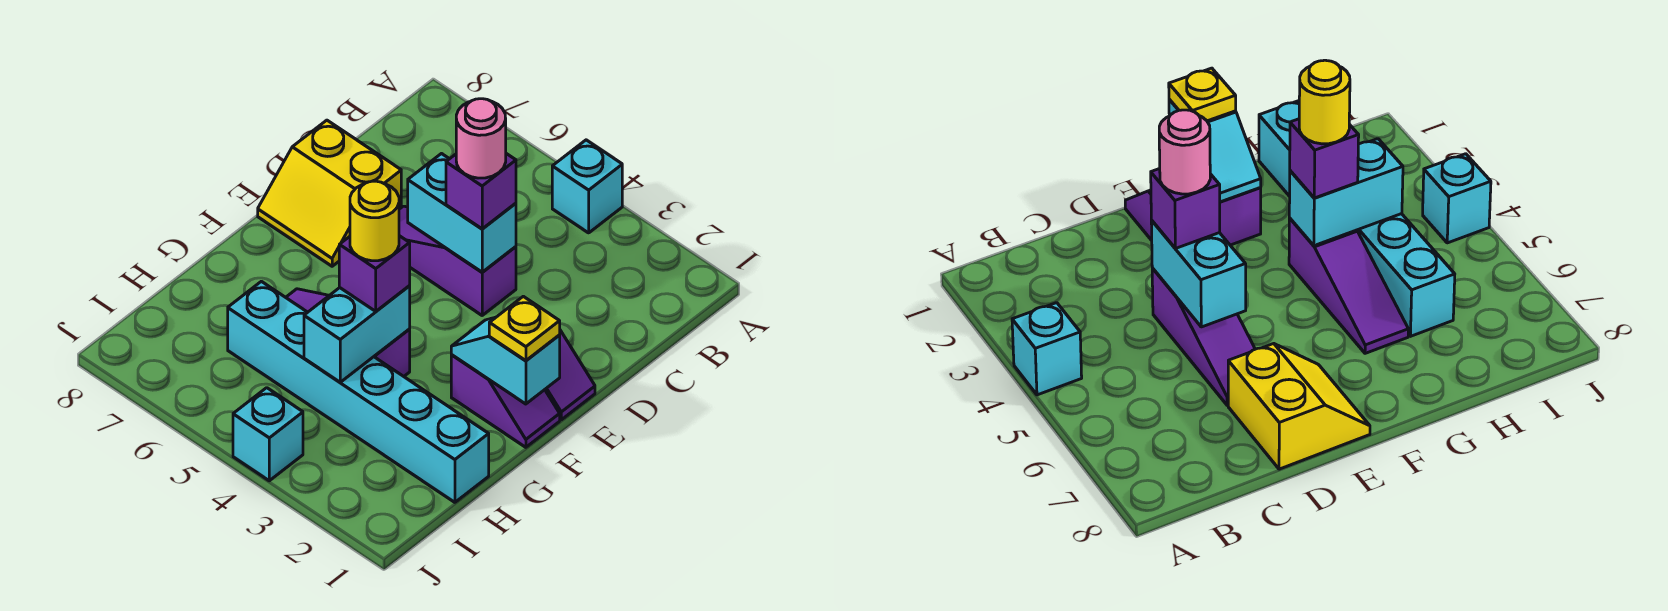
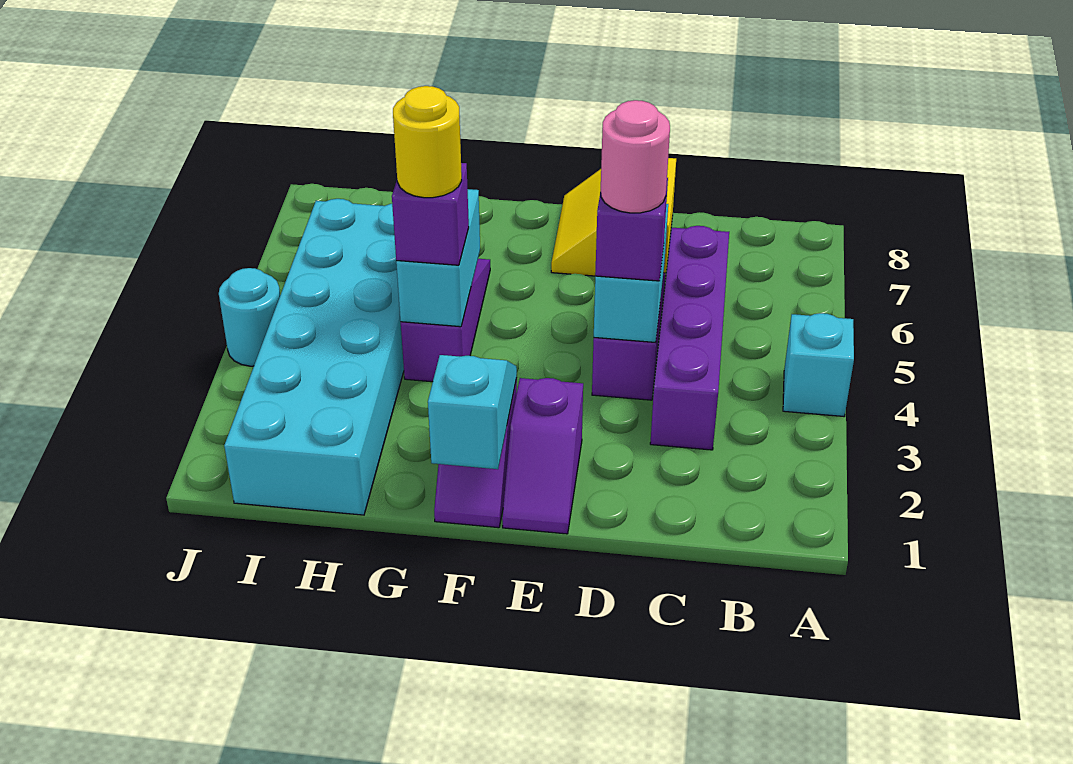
none -> purple 1x4 brick [650,226,729,450]
yellow 1x1 plate [489,296,560,361] -> none
cyan 1x2 brick [304,286,410,382] -> cyan 1x2 brick turned to [396,189,480,327]
cyan 1x6 brick [228,281,489,502] -> cyan 2x6 brick [224,199,404,515]
cyan 1x1 brick [233,388,303,481] -> cyan 1x1 round brick [219,268,280,366]

